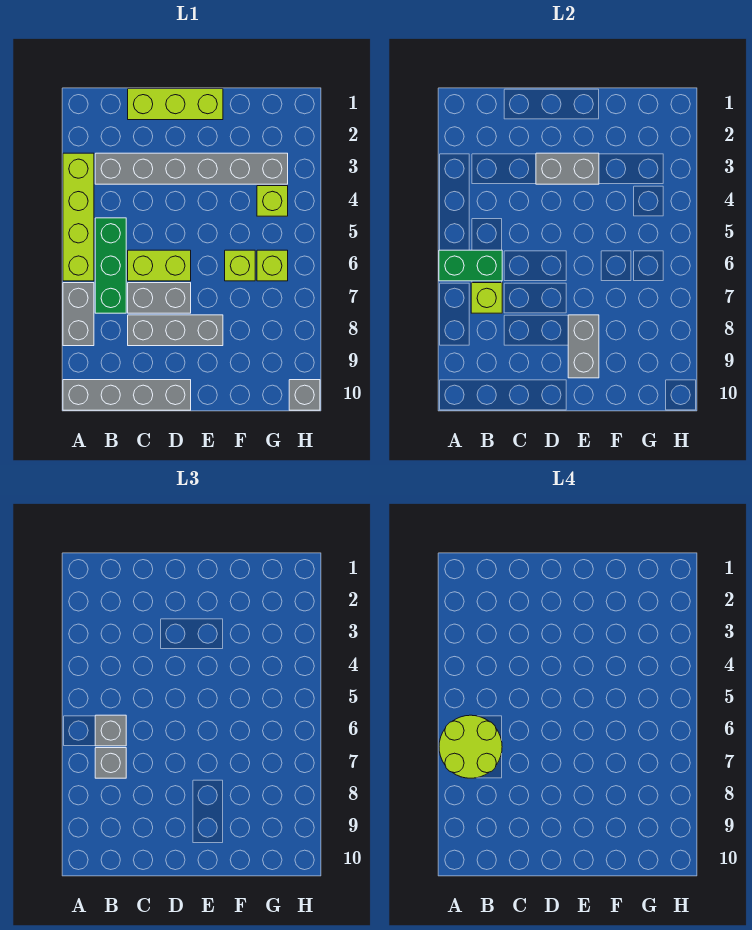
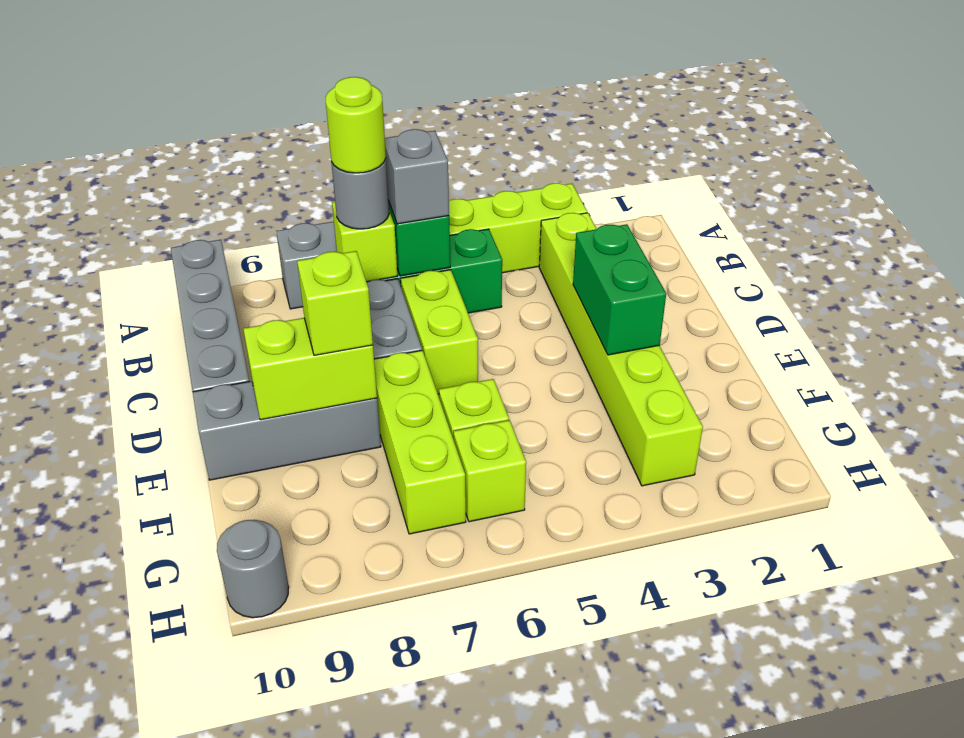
lime 2x2 round brick [439,715,502,778] -> lime 1x1 round brick [325,77,386,173]
grey 1x6 brick [95,153,288,184] -> lime 1x6 brick [539,213,703,486]
grey 1x1 brick [95,748,126,778] -> grey 1x1 round brick [331,159,389,229]
lime 1x3 brick [128,89,223,120] -> lime 1x3 brick moved to [374,350,466,534]
grey 1x3 brick [128,315,223,346] -> grey 1x3 brick turned to [193,381,381,480]
grey 1x2 brick [536,153,599,184] -> green 1x2 brick [573,224,666,355]
grey 1x2 brick [568,315,599,378] -> lime 1x2 brick [243,318,377,420]
lime 1x1 brick [257,186,288,216] -> lime 1x1 brick moved to [297,251,373,356]
grey 1x1 brick [289,380,320,410] -> grey 1x1 round brick [217,520,289,618]

